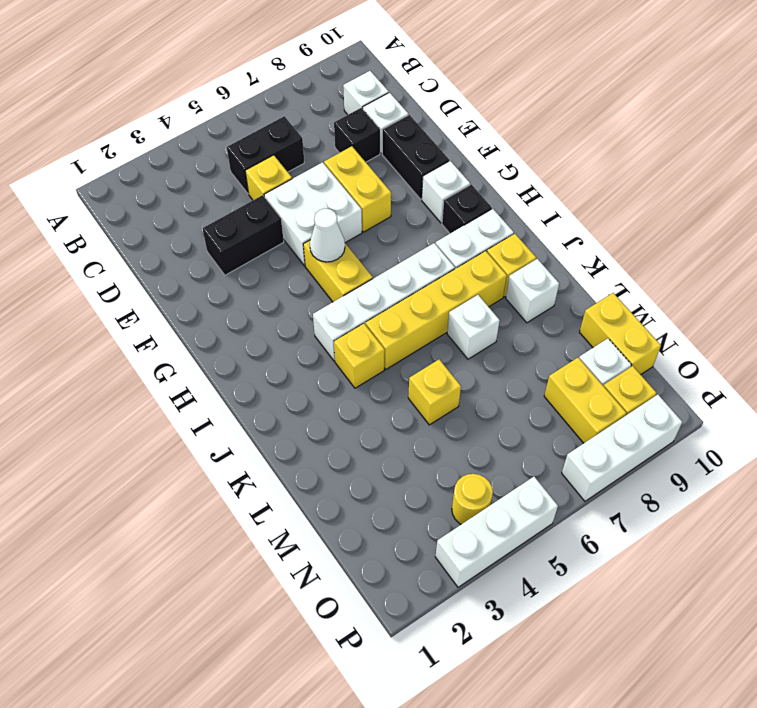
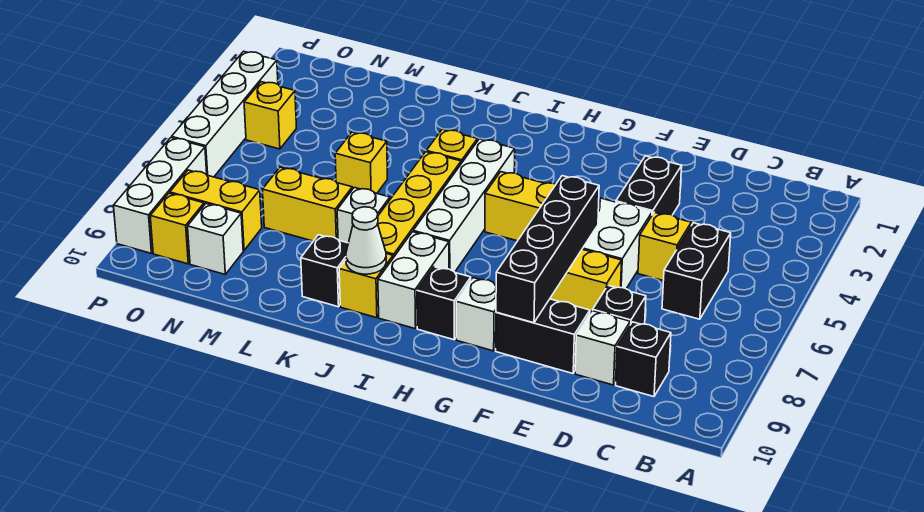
white 1x1 brick [343,71,389,115] -> black 1x1 brick [616,322,671,397]
none -> black 1x4 brick [496,176,599,323]
white 1x1 cone [310,209,345,262] -> white 1x1 cone moved to [346,207,386,274]
white 1x1 brick [506,259,559,323] -> black 1x1 brick [301,235,348,307]
yellow 1x2 brick [579,293,661,375] -> yellow 1x2 brick moved to [262,167,352,241]
yellow 1x1 round brick [452,474,493,524] -> yellow 1x1 brick [244,82,296,149]
white 1x3 brick [436,477,558,587] -> white 1x4 brick [172,51,278,177]

